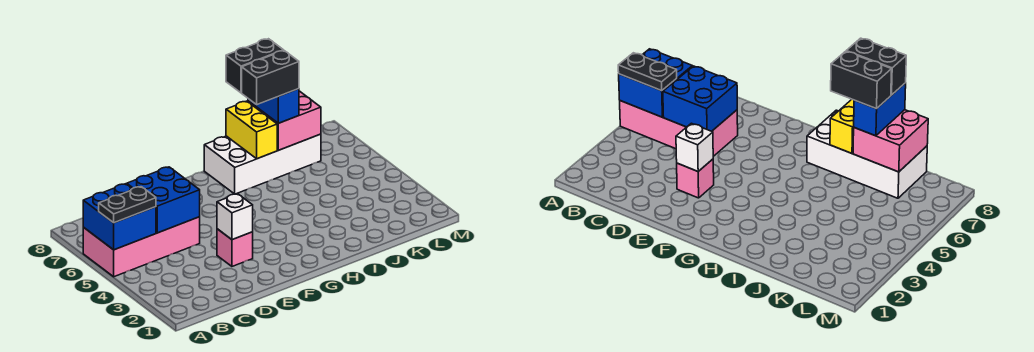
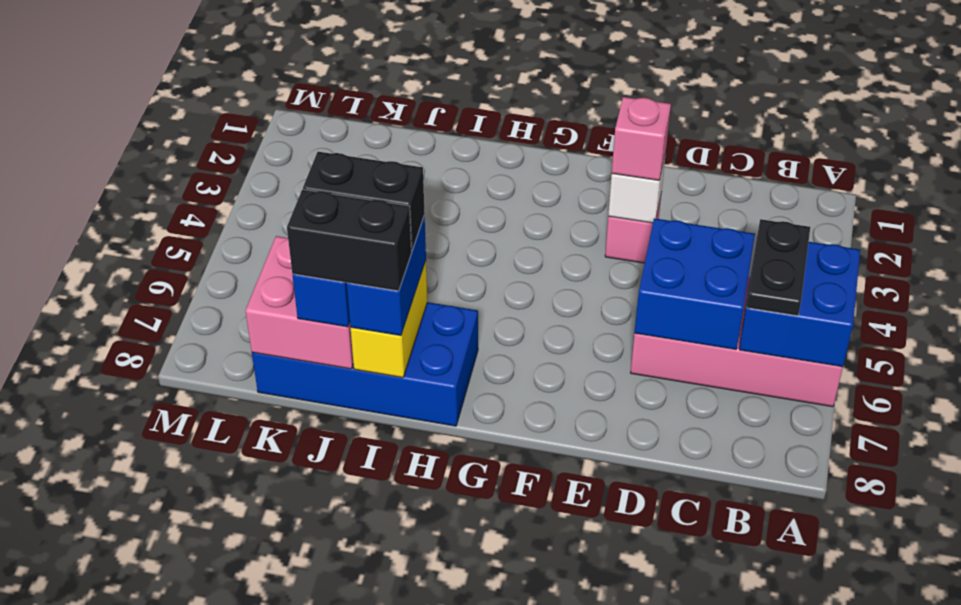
black 1x2 plate [99,187,156,223] -> black 1x2 plate turned to [746,219,810,316]
none -> pink 1x1 brick [612,97,671,180]
white 2x4 brick [204,134,321,194] -> blue 2x4 brick [252,302,478,426]
none -> blue 1x2 brick [347,215,426,336]

